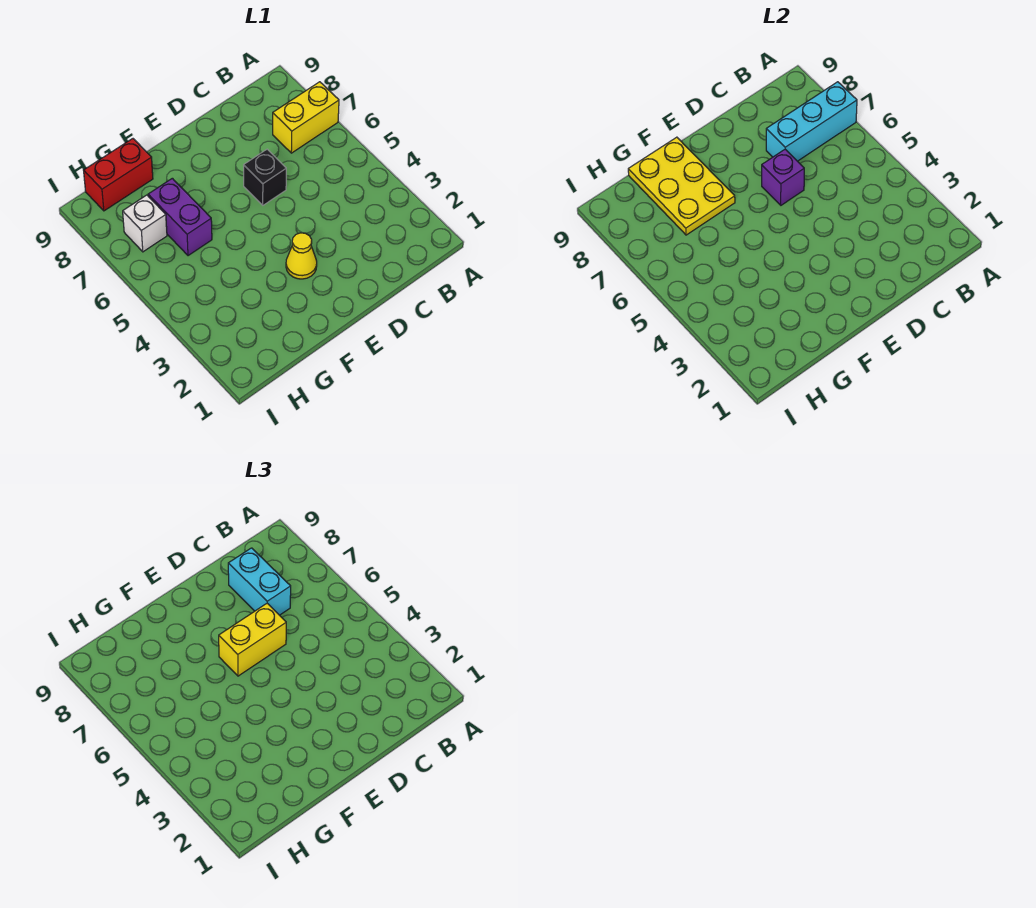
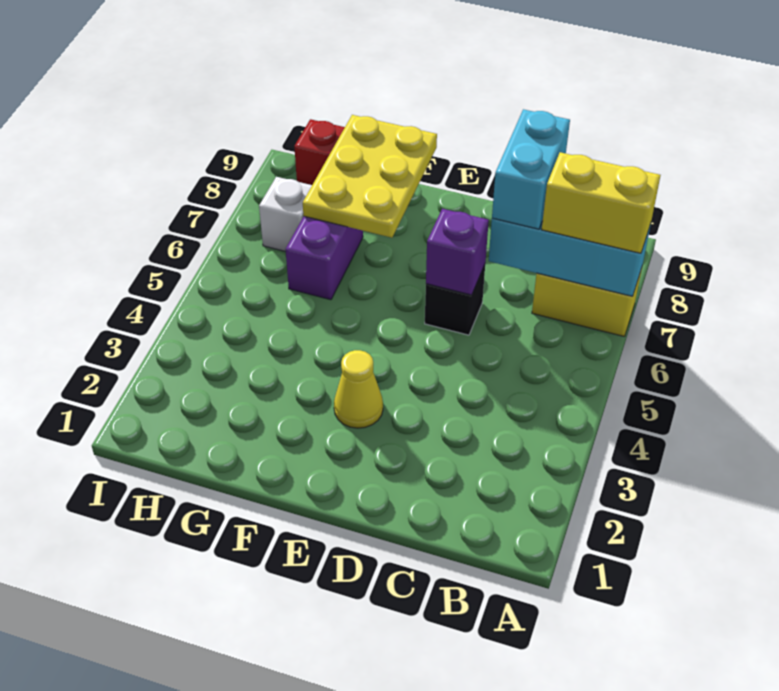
yellow 1x2 brick [219,603,286,676] -> yellow 1x2 brick moved to [542,152,660,253]

